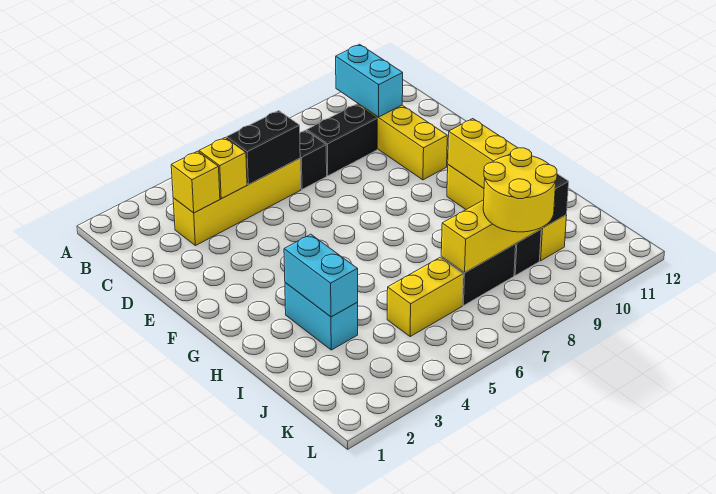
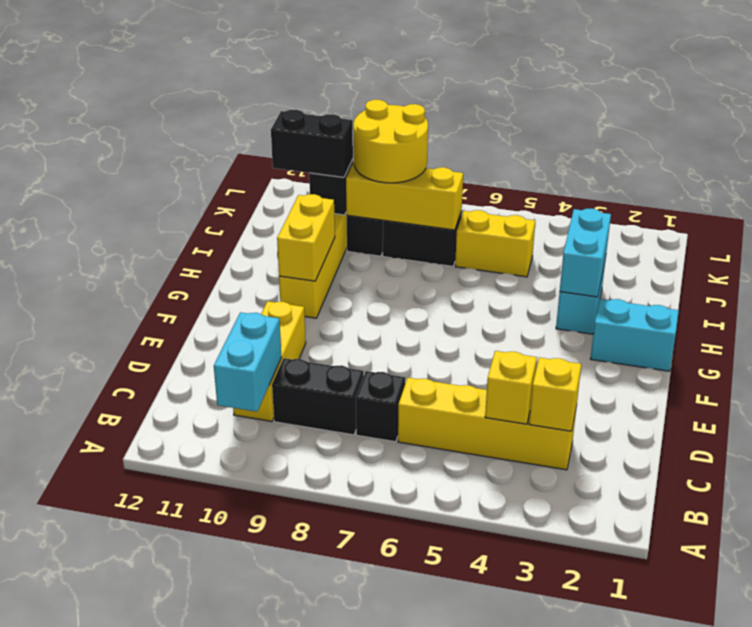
black 1x2 brick [226,111,300,185] -> black 1x2 brick moved to [271,110,353,177]
none -> cyan 1x2 brick [591,299,679,371]

